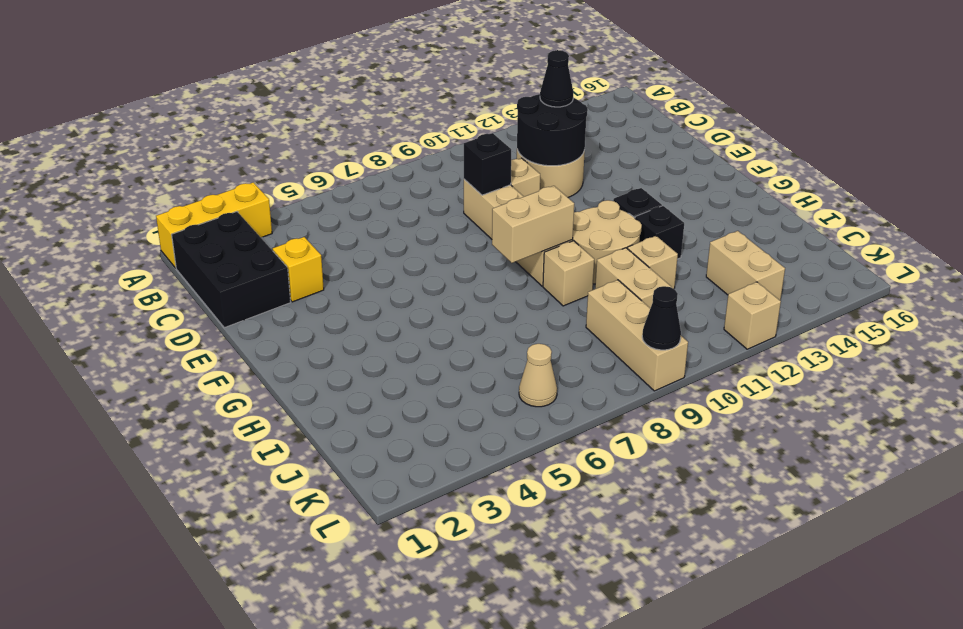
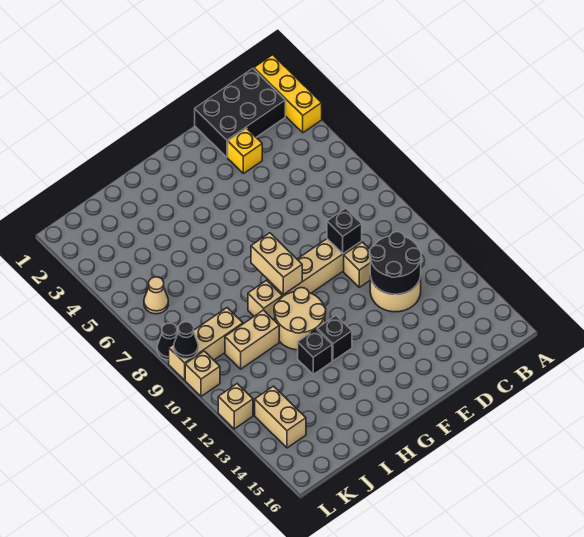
black 1x1 cone [540,50,573,107] -> black 1x1 cone moved to [157,323,178,360]
tan 1x1 brick [627,236,678,289] -> tan 1x1 brick moved to [185,351,220,396]
tan 1x2 brick [706,231,785,300] -> tan 1x2 brick turned to [255,386,306,448]

